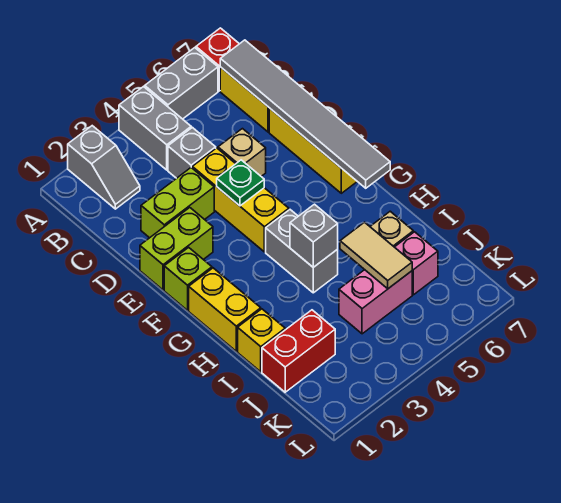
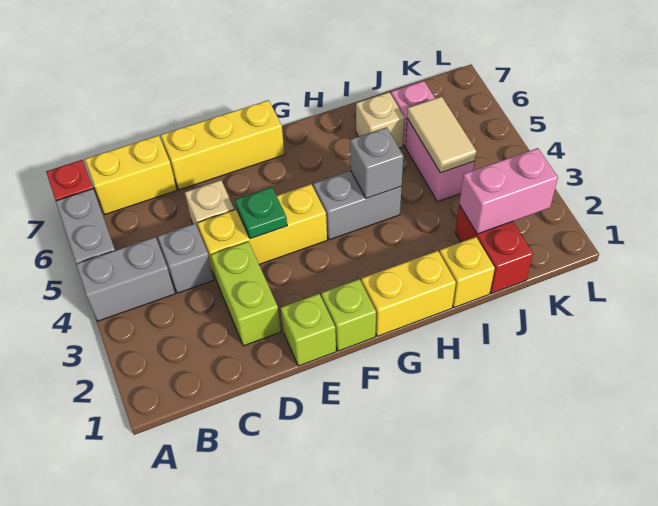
grey 1x2 slope [68,126,140,209] -> none
grey 1x6 tile [220,40,390,188] -> none
lime 1x2 brick [140,208,213,290] -> lime 1x1 brick [281,294,336,366]
tan 1x2 tile [340,222,412,289] -> tan 1x2 tile turned to [407,96,476,173]
none -> pink 1x2 brick [459,148,558,234]

